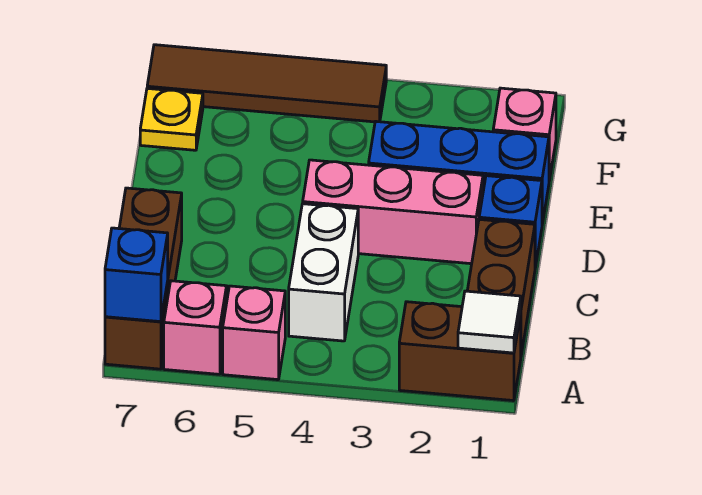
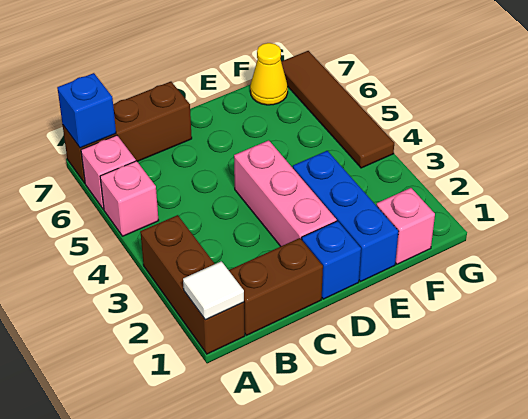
brown 1x2 brick [399,302,521,401] -> brown 1x3 brick [140,215,245,354]
white 1x2 brick [289,204,358,341] -> none
yellow 1x1 plate [140,88,203,150] -> yellow 1x1 cone [250,43,288,105]

